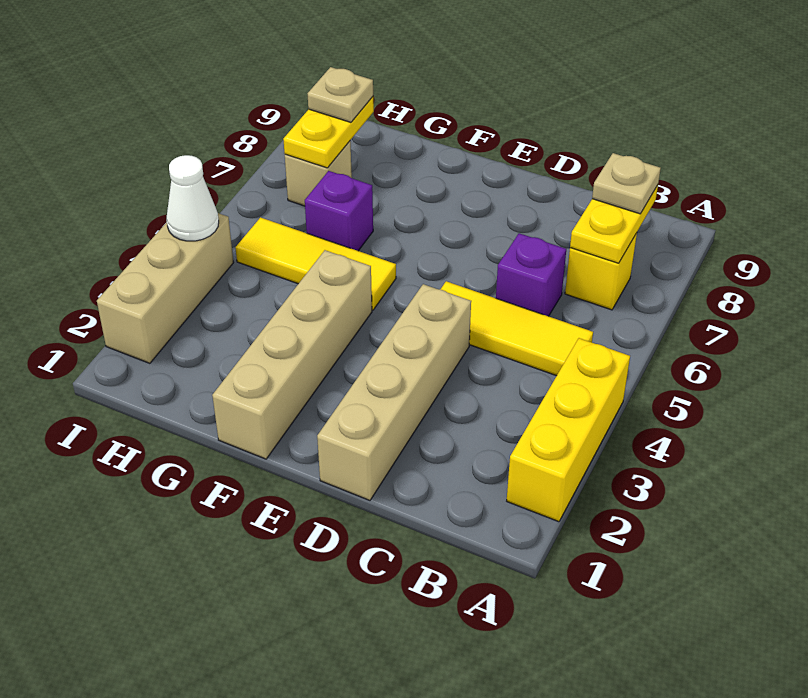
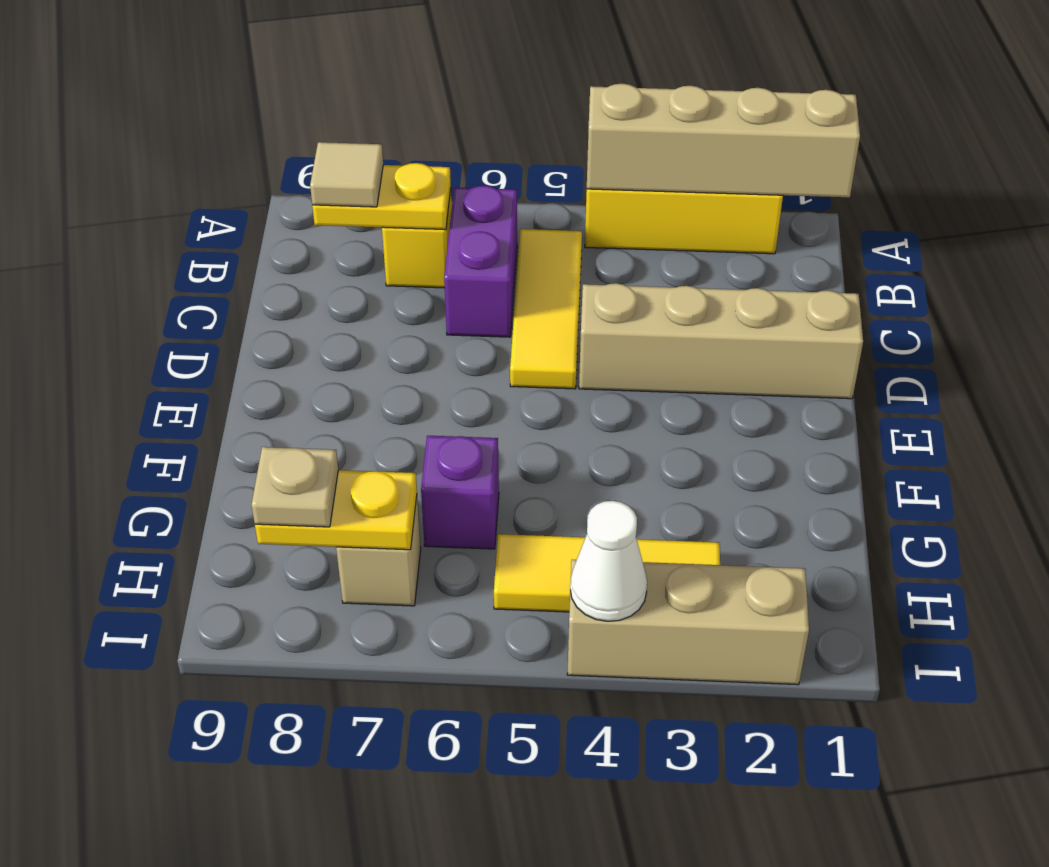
tan 1x1 plate [592,153,661,214] -> tan 1x1 tile [310,142,383,207]
purple 1x1 brick [496,233,566,316] -> purple 1x2 brick [444,186,517,337]
tan 1x4 brick [212,250,372,459] -> tan 1x4 brick moved to [587,84,860,197]
yellow 1x3 tile [235,217,396,310] -> yellow 1x3 tile turned to [494,534,720,612]

